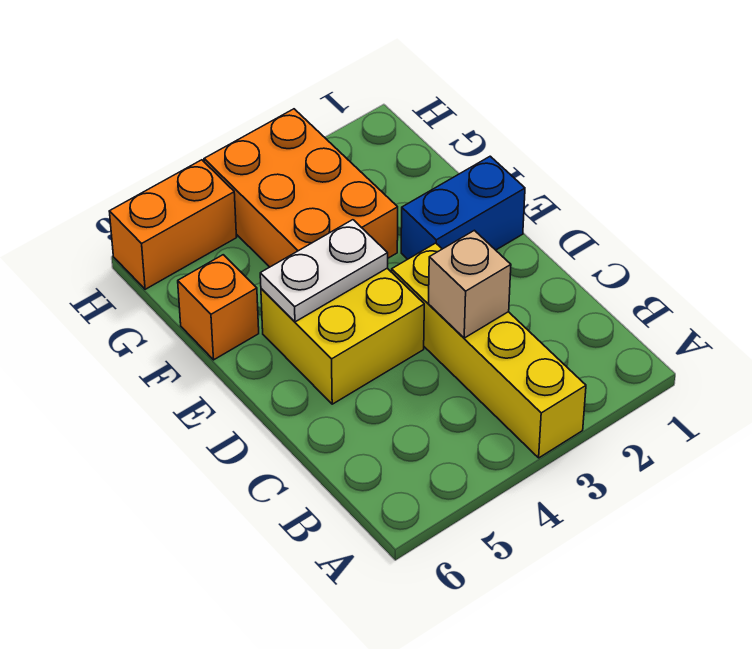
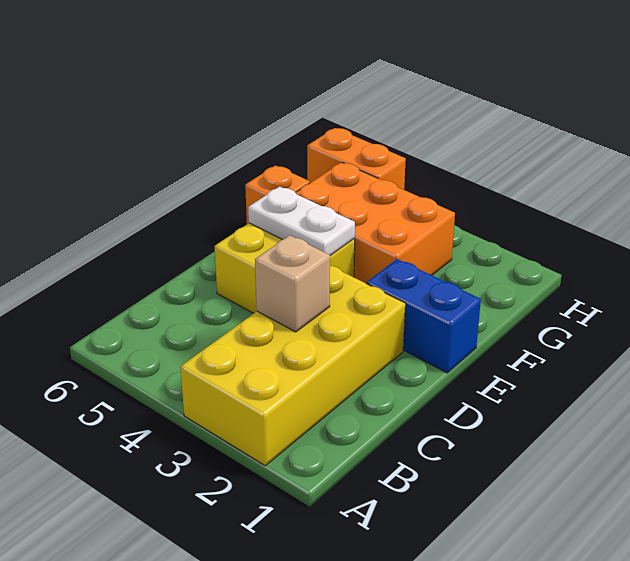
yellow 1x4 brick [392,243,586,458] -> yellow 2x4 brick [180,266,405,466]
orange 2x3 brick [204,109,398,267] -> orange 2x3 brick turned to [296,162,455,284]

